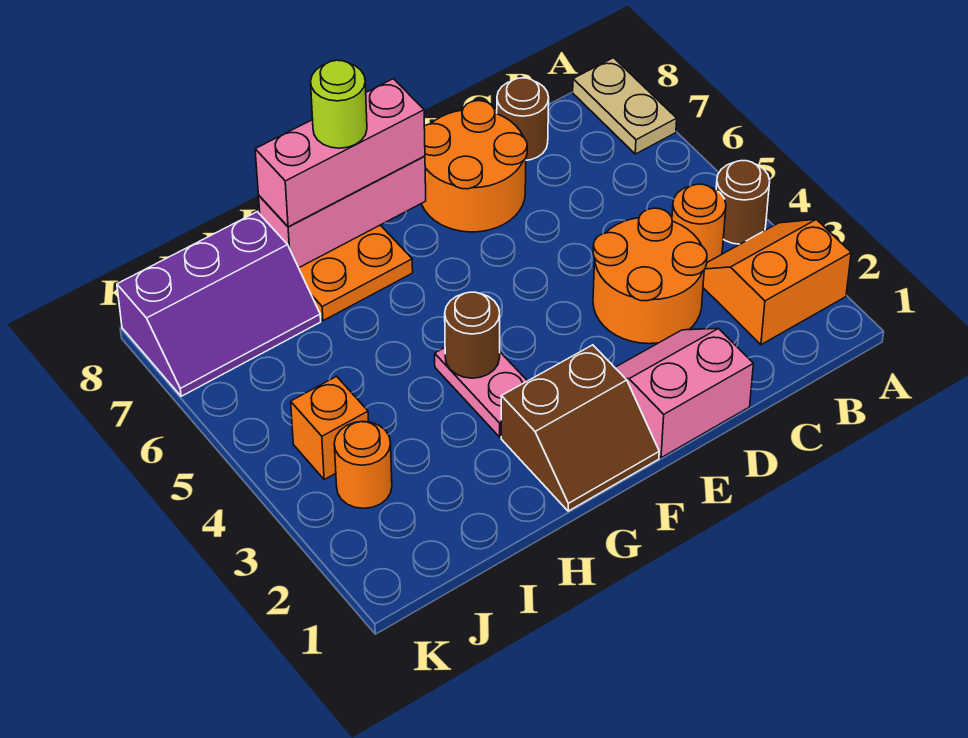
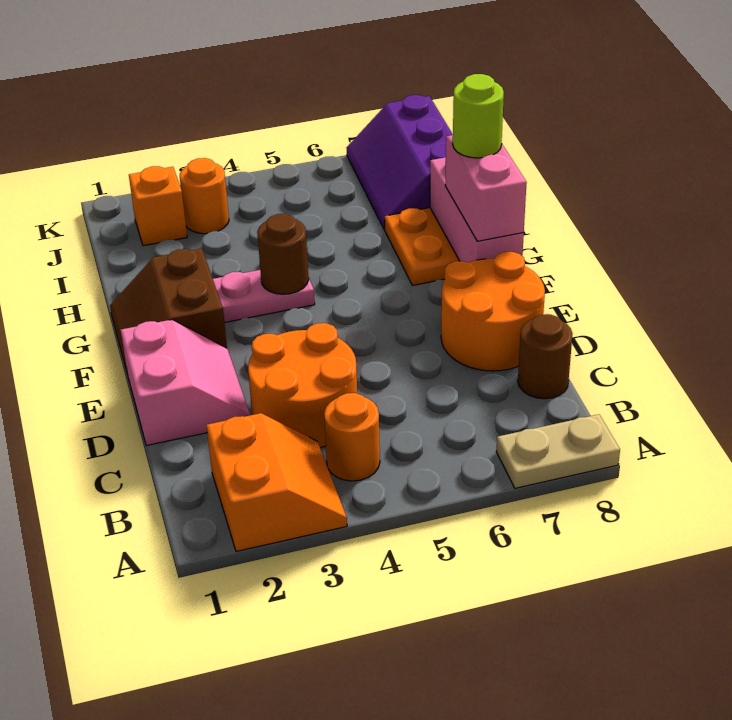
brown 1x1 round brick [716,161,770,244] -> none
pink 1x3 brick [255,79,425,227] -> pink 1x2 brick [445,135,527,241]
orange 1x1 brick [291,376,369,479] -> orange 1x1 brick moved to [129,166,187,246]

